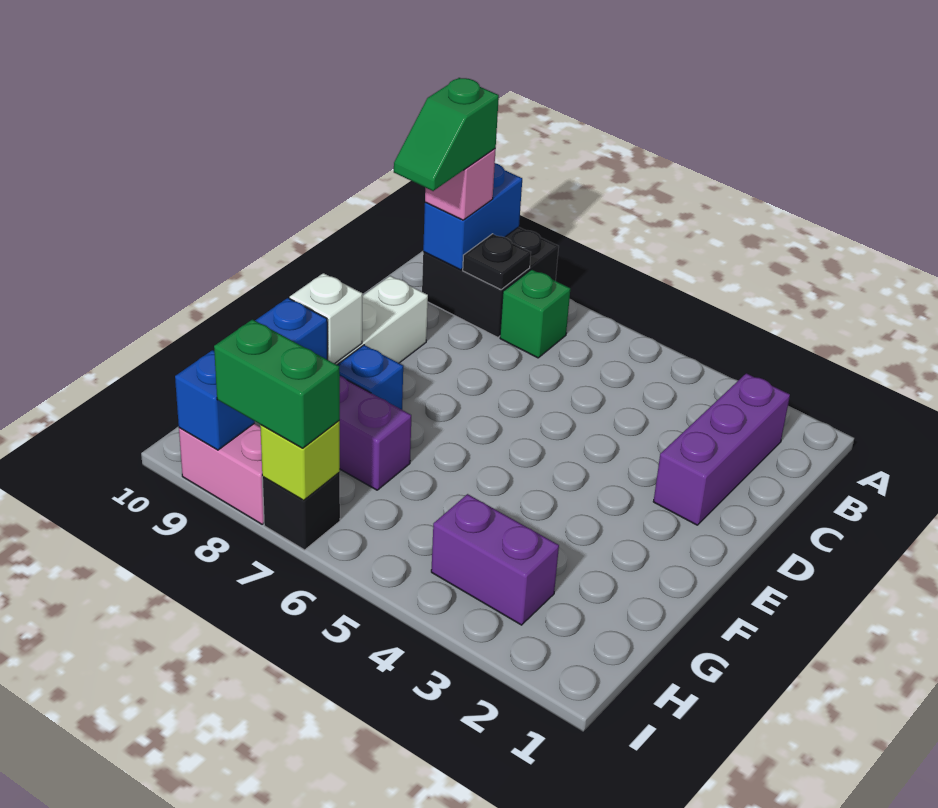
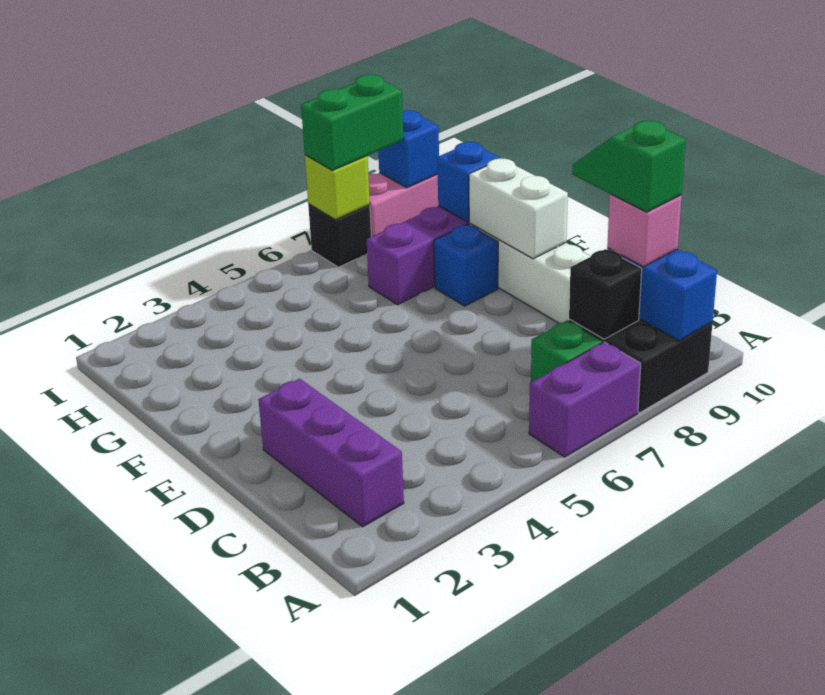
black 1x1 plate [463,234,531,290] -> black 1x1 brick [569,249,642,339]
white 1x1 brick [290,273,363,364] -> white 1x2 brick [469,158,568,259]
purple 1x2 brick [431,494,559,625] -> purple 1x2 brick moved to [529,342,641,457]

